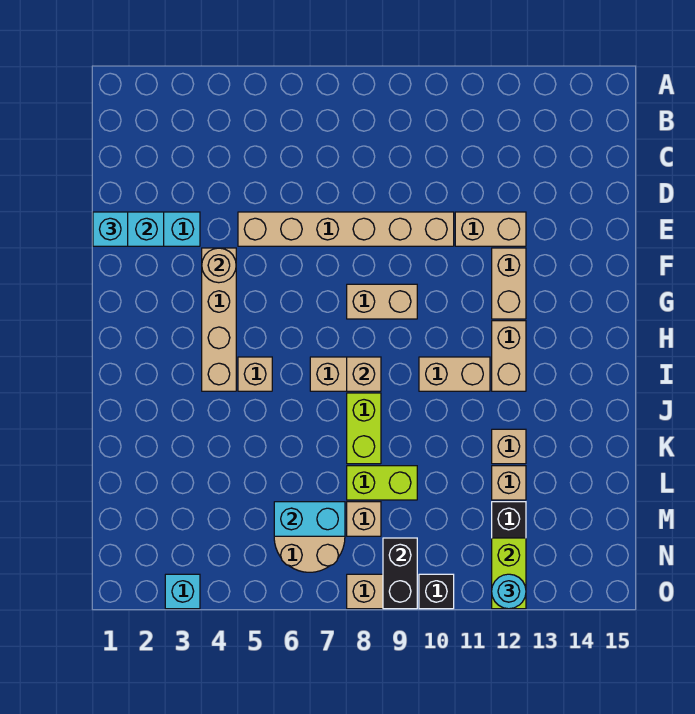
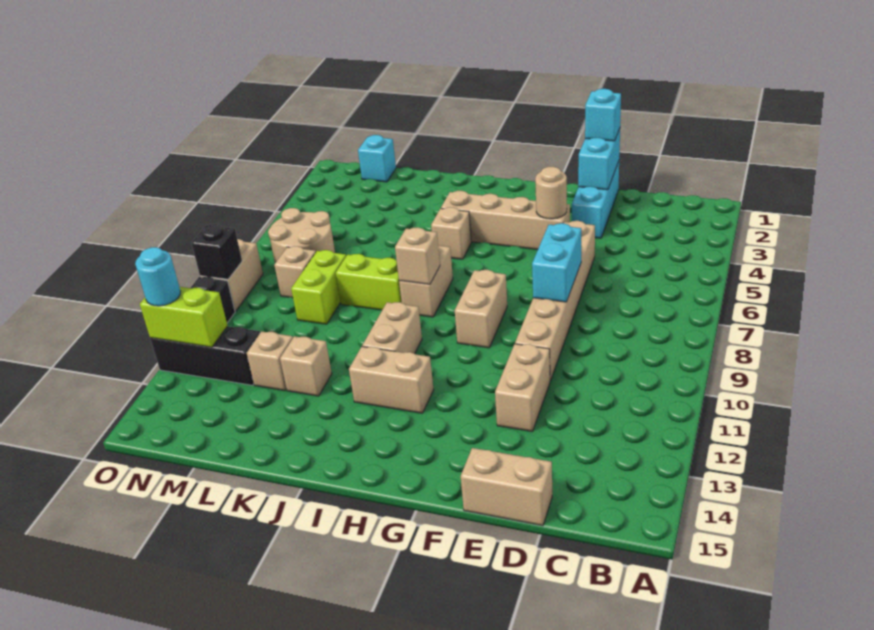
tan 1x2 brick [492,248,526,319] -> tan 1x2 brick moved to [461,448,552,526]
cyan 1x2 brick [274,502,345,536] -> cyan 1x2 brick moved to [532,223,581,302]
black 1x2 brick [383,538,417,609] -> black 1x1 brick [192,224,242,279]
cyan 1x1 brick [165,574,200,609] -> cyan 1x1 brick moved to [358,135,396,182]

